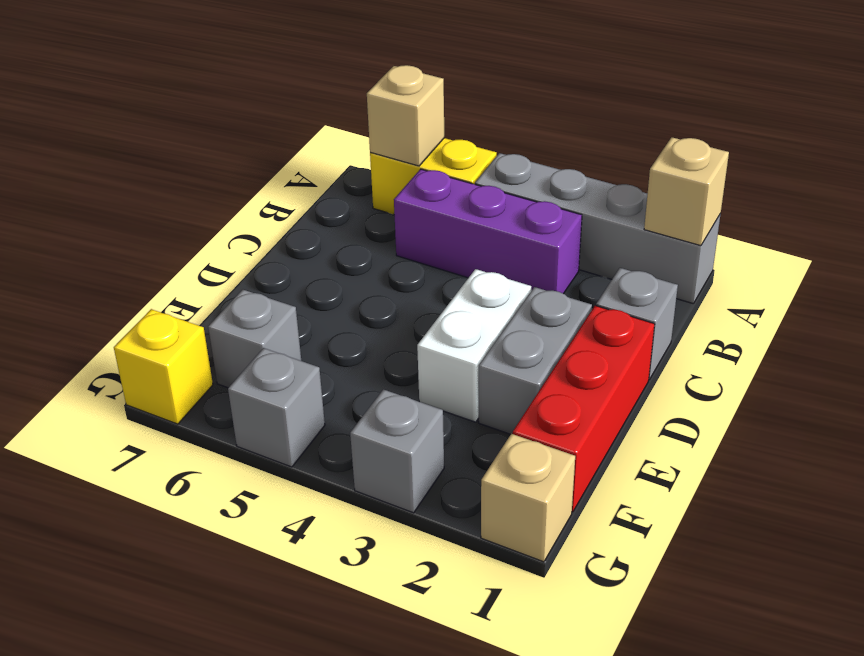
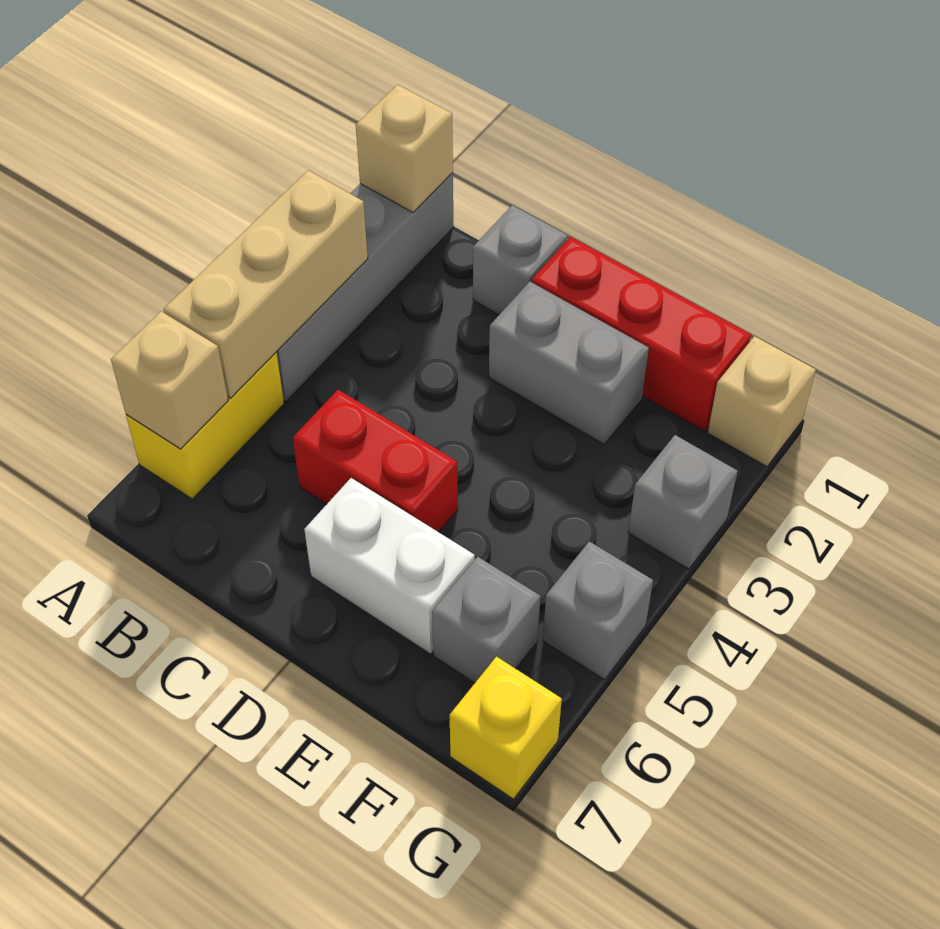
none -> tan 1x3 brick [164,170,368,398]
purple 1x3 brick [394,169,582,294] -> none
none -> red 1x2 brick [293,390,458,532]
white 1x2 brick [417,269,531,422] -> white 1x2 brick moved to [304,478,475,654]

